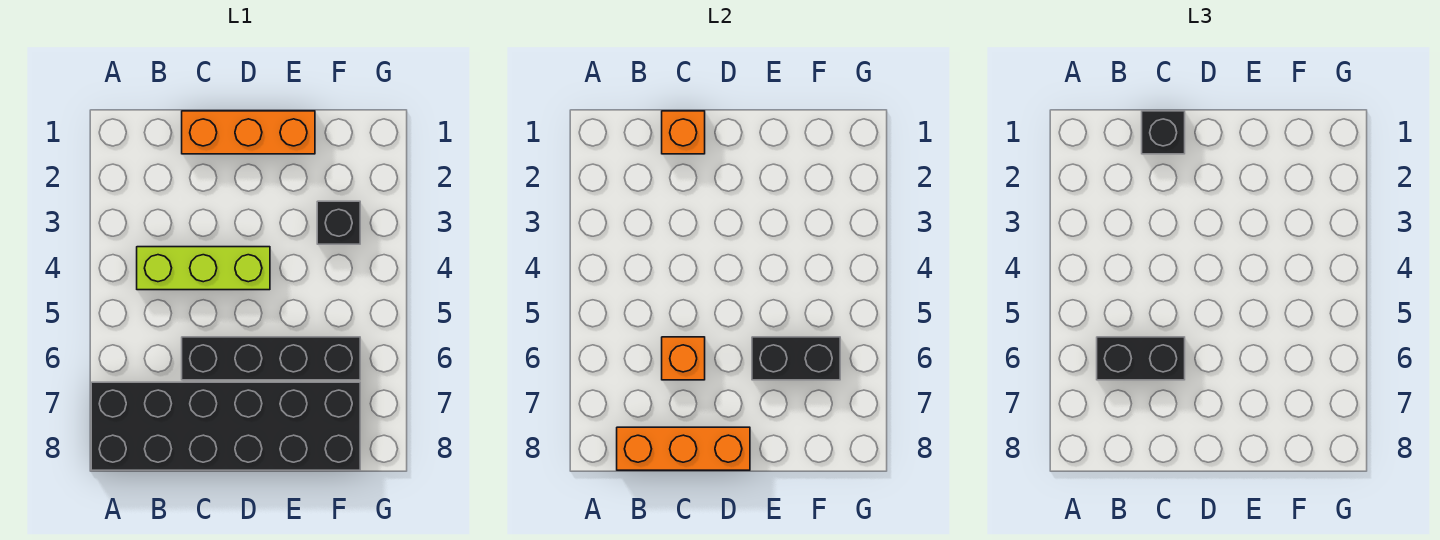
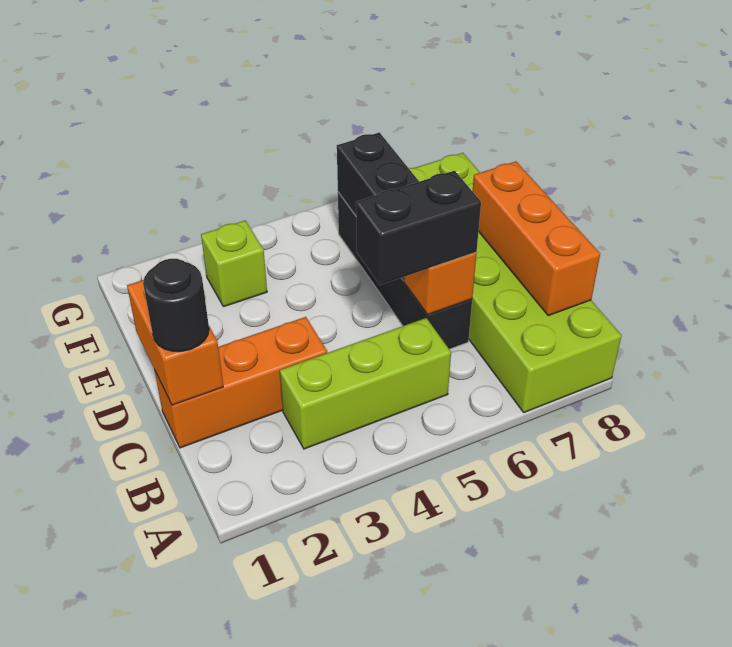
black 2x6 brick [91,382,360,470] -> lime 2x6 brick [409,153,622,412]
lime 1x3 brick [137,247,270,290] -> lime 1x3 brick turned to [280,318,451,449]
black 1x2 brick [1097,337,1185,380] -> black 1x2 brick turned to [356,171,481,285]
orange 1x3 brick [182,111,315,154] -> orange 1x3 brick turned to [155,317,327,448]
orange 1x1 brick [662,111,705,154] -> orange 1x2 brick [127,280,223,405]
black 1x1 brick [1142,111,1185,154] -> black 1x1 round brick [143,259,209,352]
black 1x1 brick [317,201,360,244] -> lime 1x1 brick [201,221,267,307]

